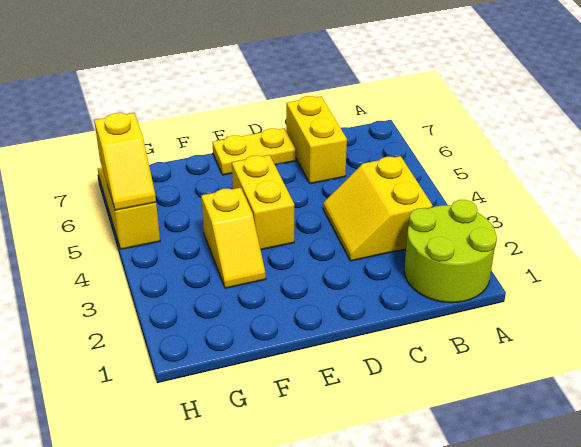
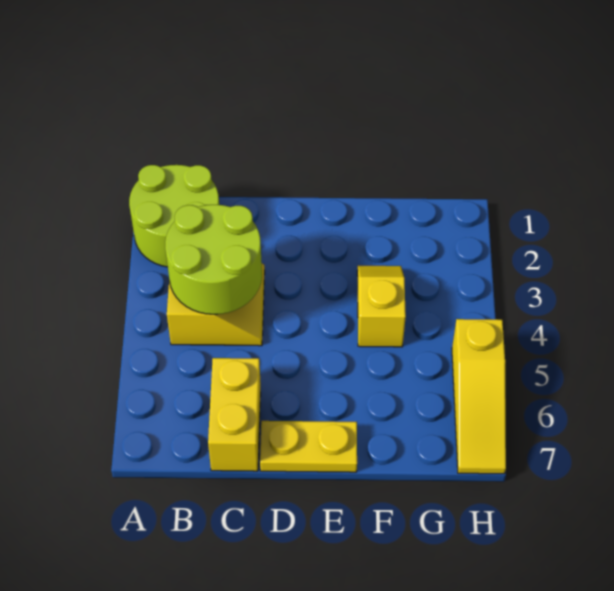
none -> lime 2x2 round brick [165,205,262,315]
yellow 1x2 brick [232,155,294,250] -> none
yellow 1x2 slope [94,113,156,210] -> none

